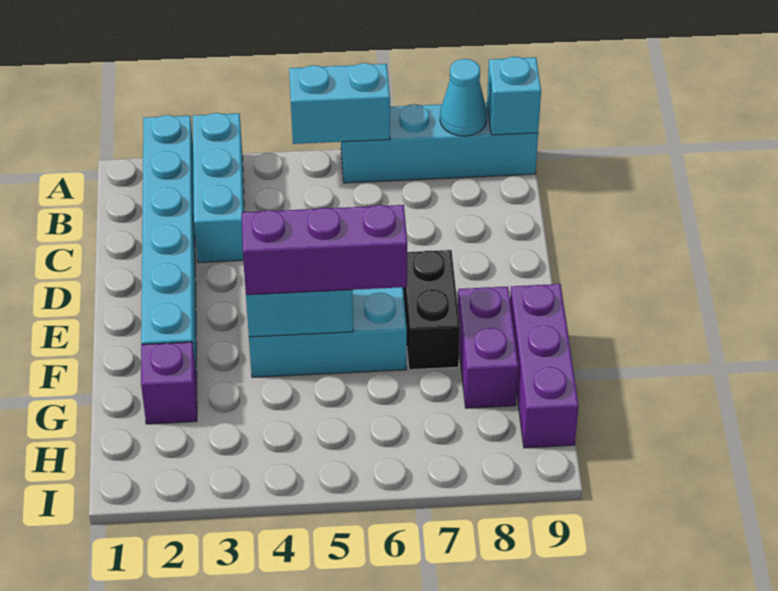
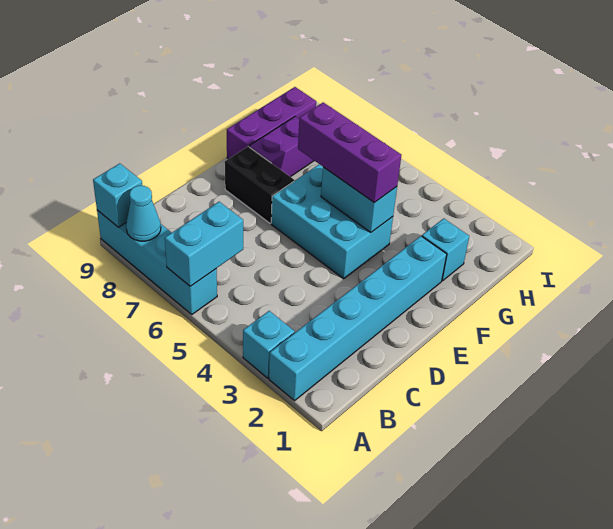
cyan 1x3 brick [193,113,244,263] -> cyan 1x1 brick [243,311,295,378]
cyan 1x2 brick [289,63,390,144] -> cyan 1x2 brick turned to [165,202,243,286]
black 1x2 brick [403,250,460,370] -> black 1x2 brick turned to [225,147,294,223]
purple 1x1 brick [141,342,197,424] -> cyan 1x1 brick [422,218,469,281]

